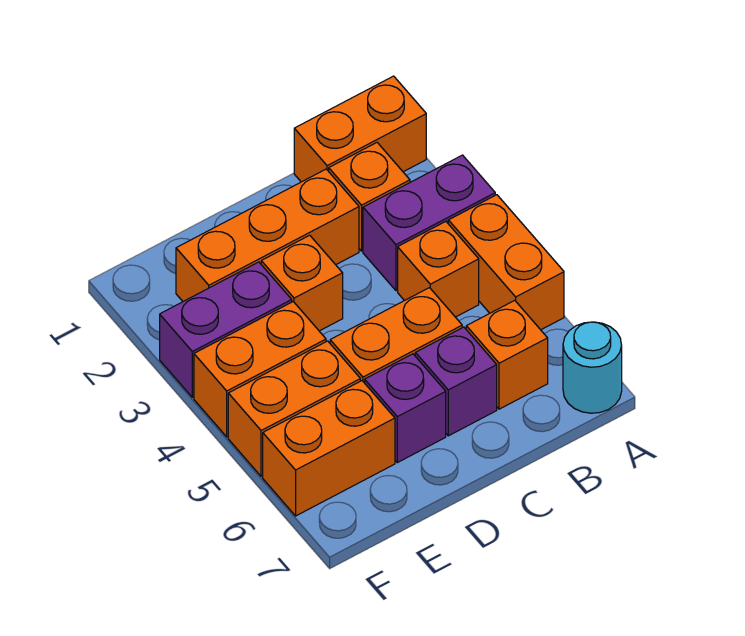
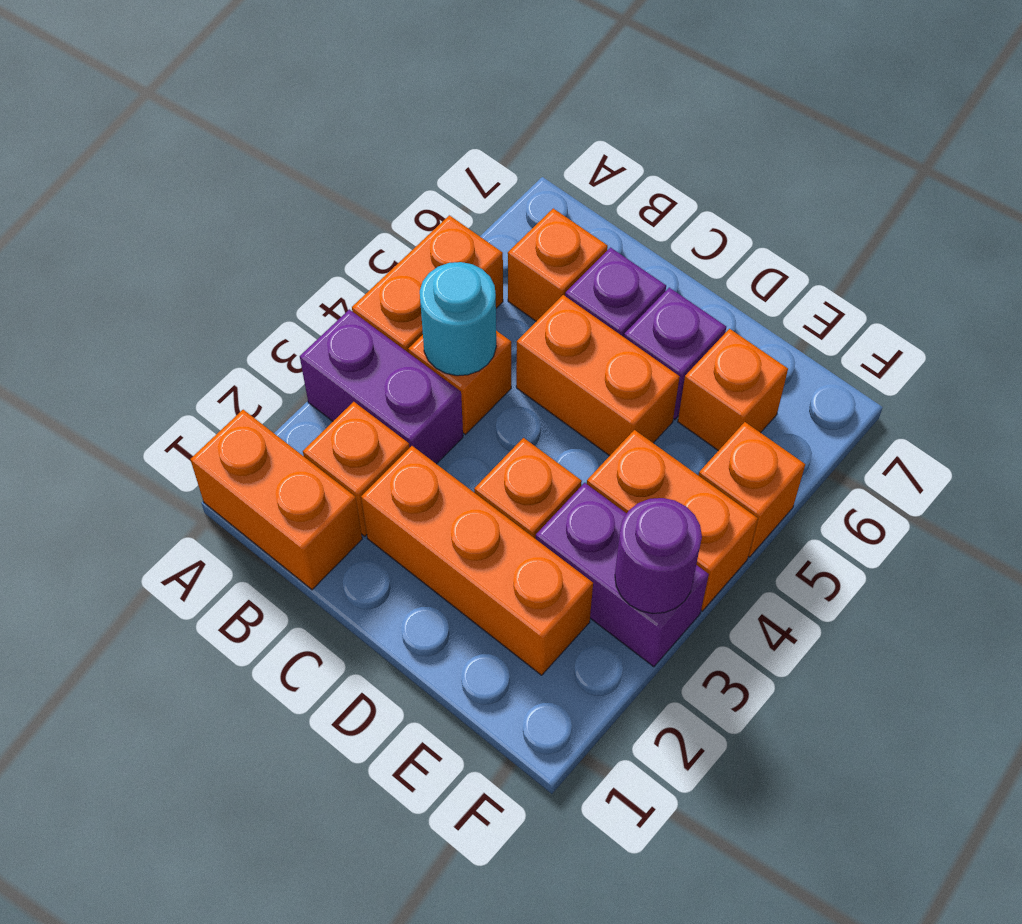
cyan 1x1 round brick [563,322,622,413] -> cyan 1x1 round brick moved to [420,262,496,376]
orange 1x2 brick [228,341,360,476] -> orange 1x1 brick [699,422,805,557]
orange 1x2 brick [263,381,395,516] -> orange 1x1 brick [678,329,788,451]
none -> purple 1x1 round brick [615,498,702,614]

